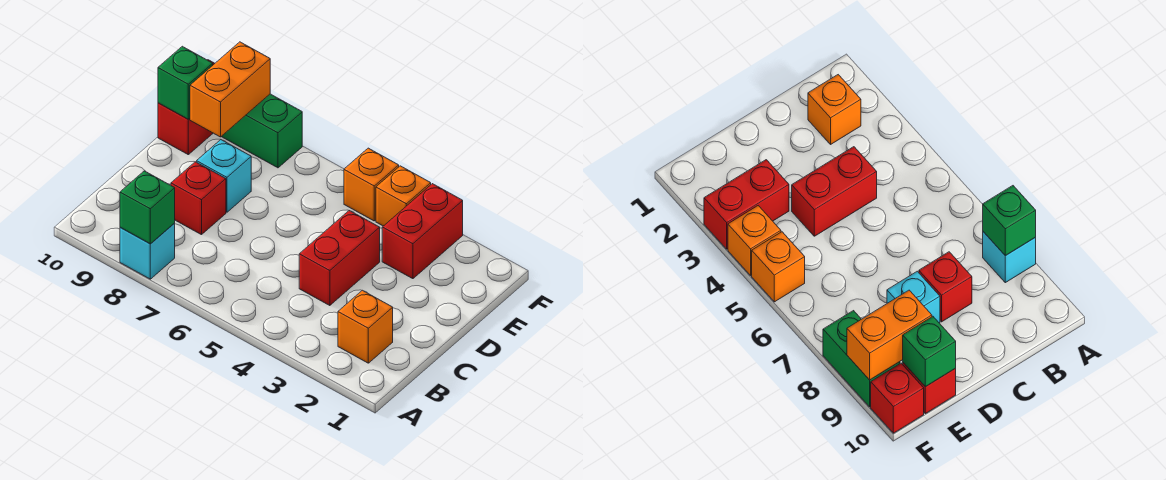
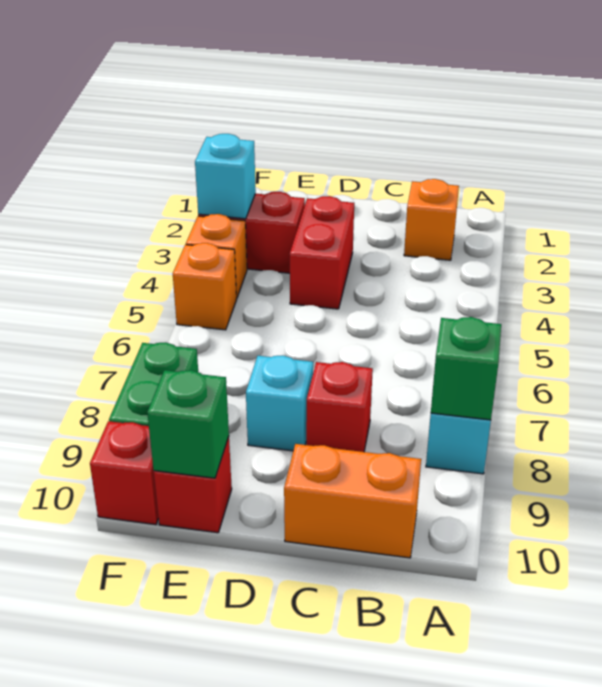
red 1x2 brick [299,211,380,306] -> red 1x2 brick turned to [290,196,354,309]
orange 1x2 brick [190,42,270,137] -> orange 1x2 brick moved to [284,444,421,558]
none -> cyan 1x1 brick [195,134,256,219]

